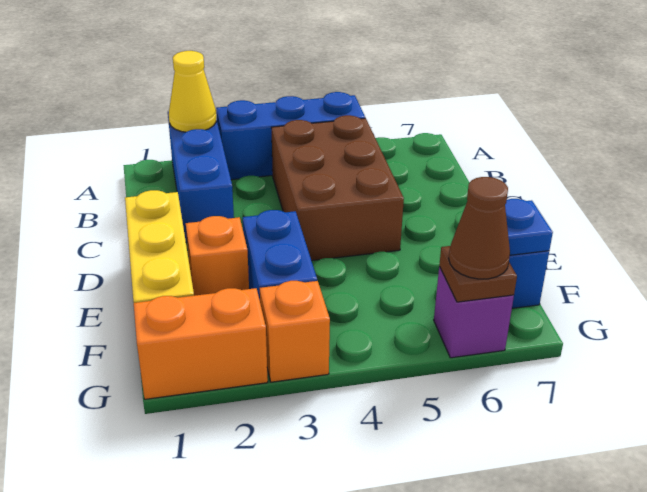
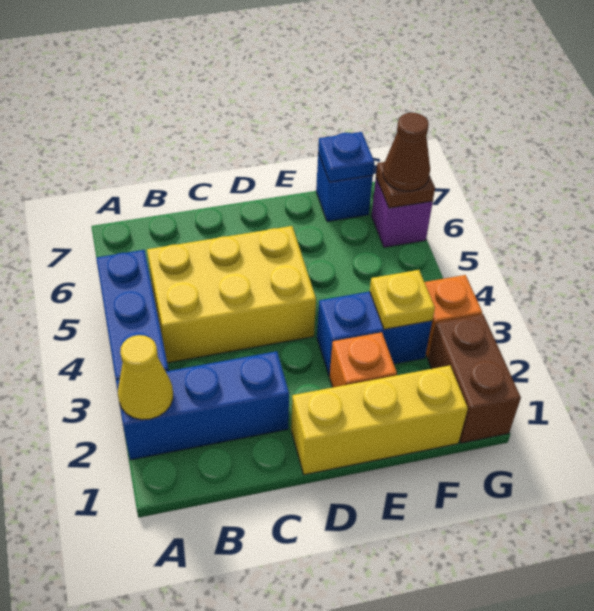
brown 2x3 brick [271,115,404,261] -> yellow 2x3 brick [147,226,316,363]
none -> yellow 1x1 plate [370,270,435,329]
orange 1x2 brick [134,288,268,399] -> brown 1x2 brick [428,314,521,443]

